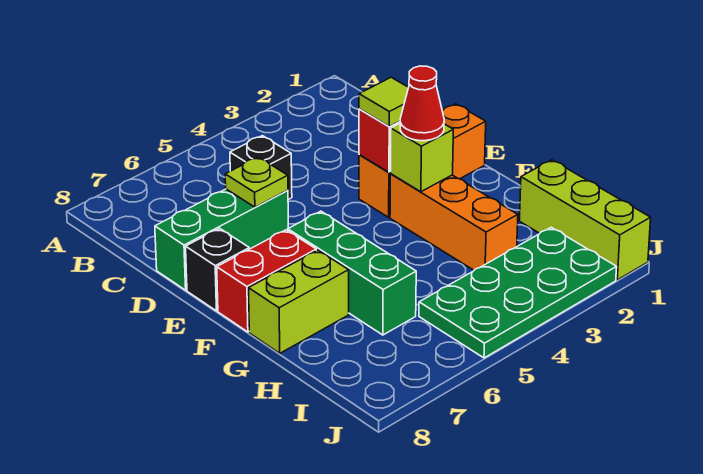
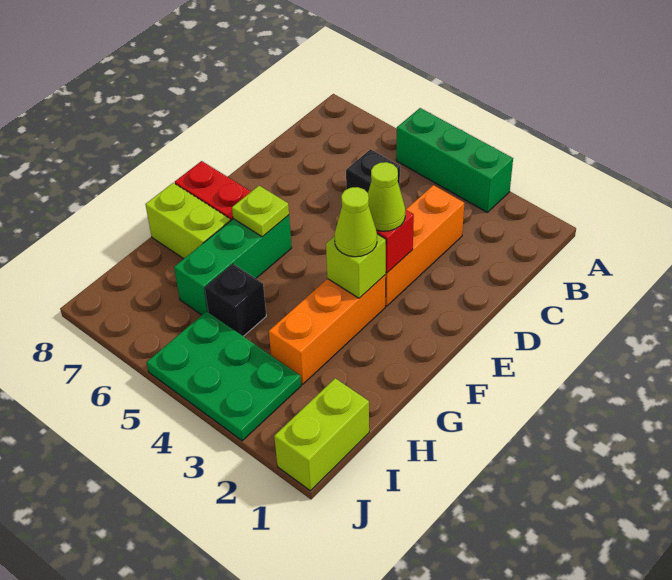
green 1x3 brick [155,189,288,290] -> green 1x3 brick moved to [396,108,513,212]
lime 1x1 plate [225,157,288,207] -> lime 1x1 plate moved to [232,186,289,237]
orange 1x3 brick [359,104,486,217] -> orange 1x3 brick turned to [385,185,464,306]
lime 1x1 tile [359,77,408,126] -> lime 1x1 cone [368,162,405,231]
black 1x1 brick [186,228,249,311] -> black 1x1 brick moved to [205,264,266,336]
red 1x1 cone [400,66,444,141] -> lime 1x1 cone [334,187,377,257]
lime 1x3 brick [519,160,651,280] -> lime 1x2 brick [274,378,369,491]
green 2x4 plate [419,227,617,358] -> green 2x3 plate [147,311,301,441]

